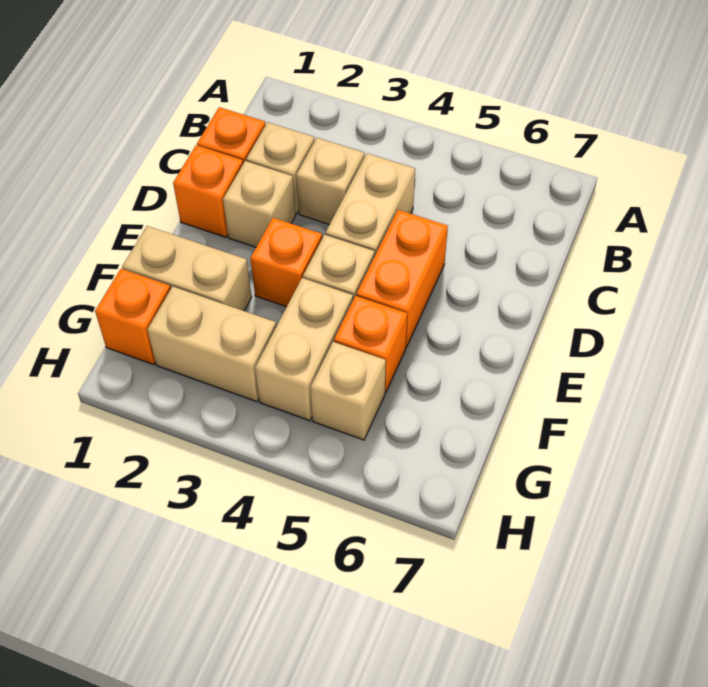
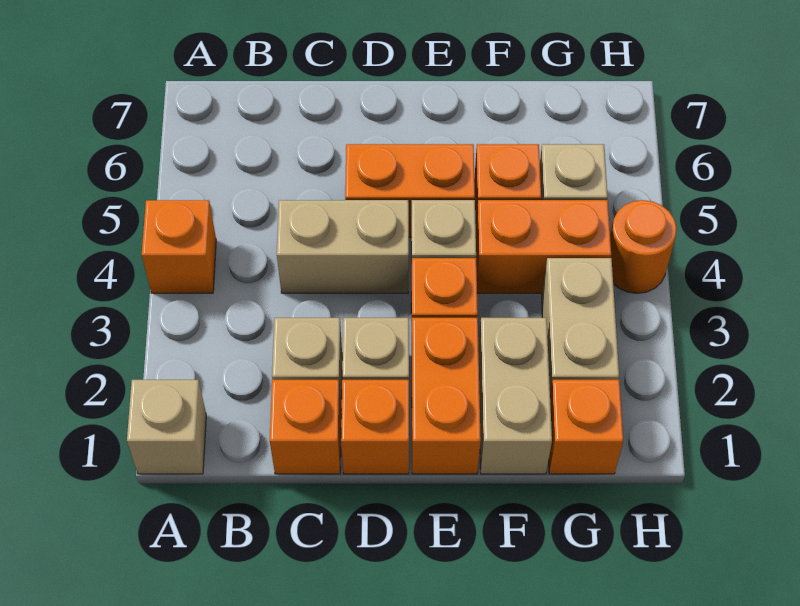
none -> orange 1x1 brick [142,200,216,293]
tan 1x1 brick [296,138,364,225] -> tan 1x1 brick moved to [127,380,206,474]
none -> orange 1x2 brick [412,318,481,474]
tan 1x2 brick [255,278,353,421] -> orange 1x2 brick [476,200,611,293]
none -> orange 1x1 round brick [610,200,677,293]

